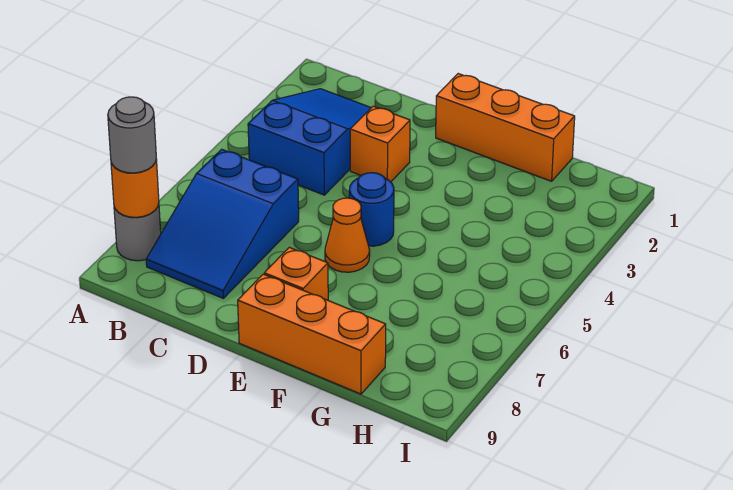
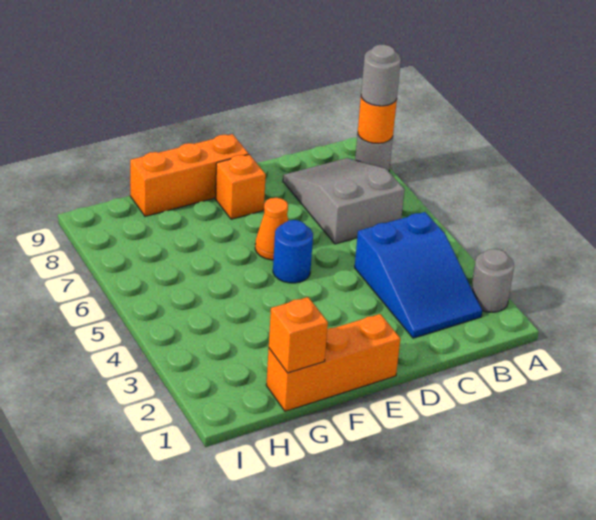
none -> grey 1x1 round brick [471,249,514,312]
blue 2x3 slope [146,149,299,298] -> grey 2x3 slope [283,158,405,244]
orange 1x1 brick [350,106,410,182] -> orange 1x1 brick moved to [269,297,328,373]

